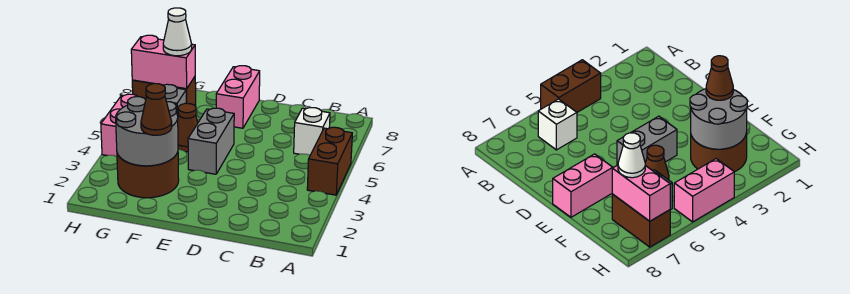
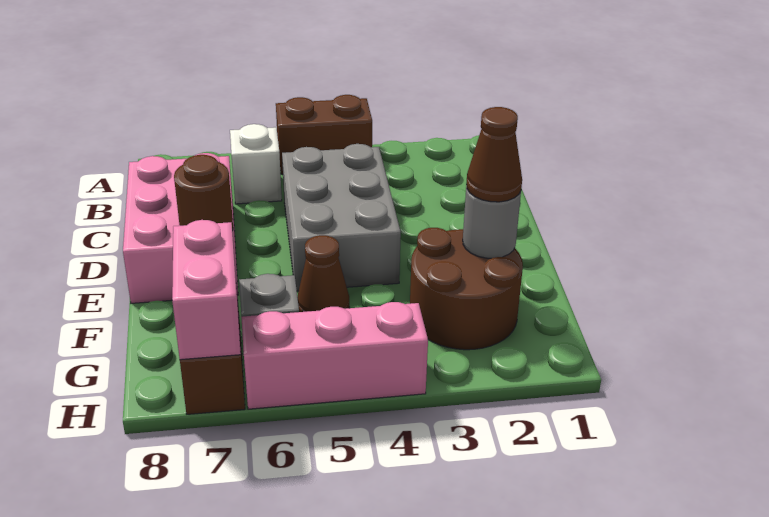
grey 1x2 brick [188,108,234,174] -> grey 2x3 brick [282,144,401,291]
pink 1x2 brick [216,66,260,128] -> pink 2x3 brick [123,153,238,303]
none -> brown 1x1 round brick [174,155,233,231]
grey 2x2 round brick [116,97,178,166] -> grey 1x1 round brick [463,186,521,258]
white 1x1 cone [163,8,192,56] -> none
pink 1x2 brick [101,94,146,157] -> pink 1x3 brick [241,302,428,409]

